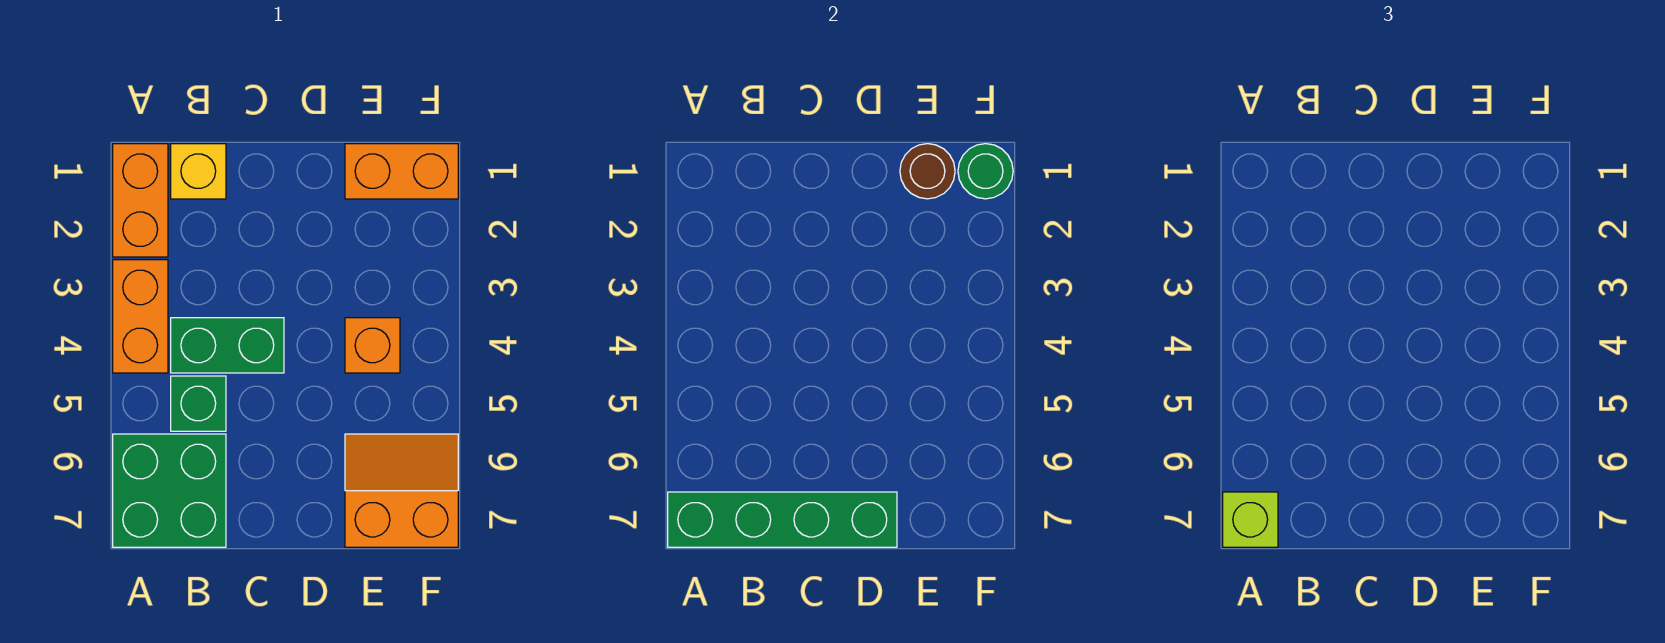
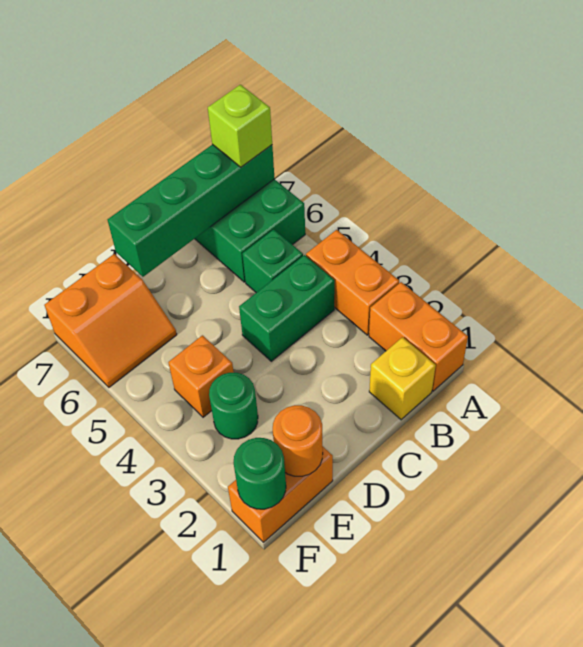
brown 1x1 round brick [900,144,955,199] -> orange 1x1 round brick [273,405,323,476]
none -> green 1x1 round brick [209,373,258,439]

